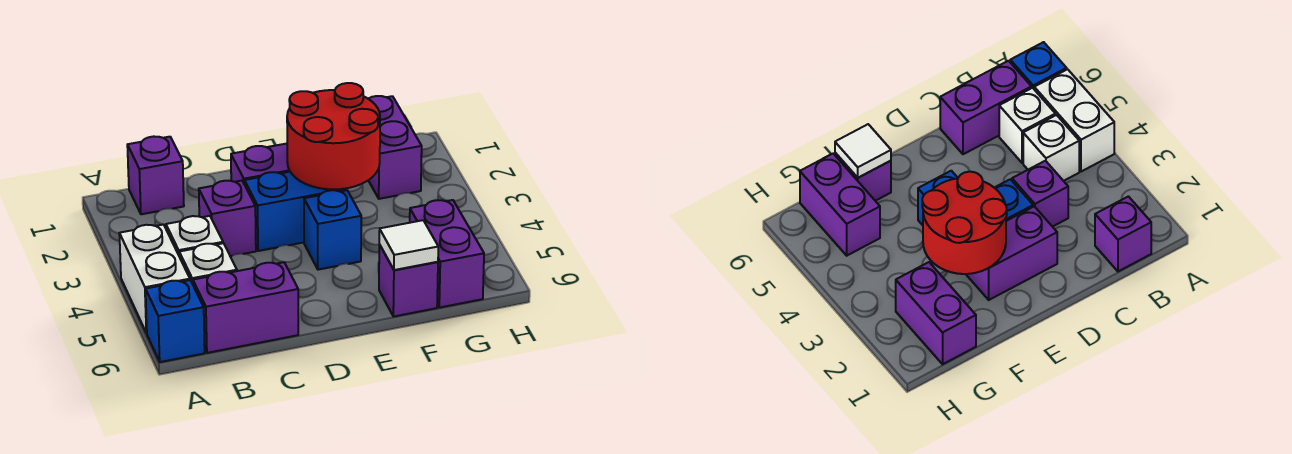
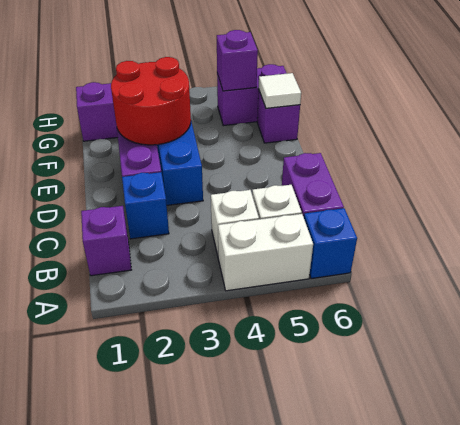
purple 1x1 brick [199,181,256,257] -> purple 1x1 brick moved to [217,30,258,91]
blue 1x1 brick [304,190,361,270] -> blue 1x1 brick moved to [122,172,169,239]

